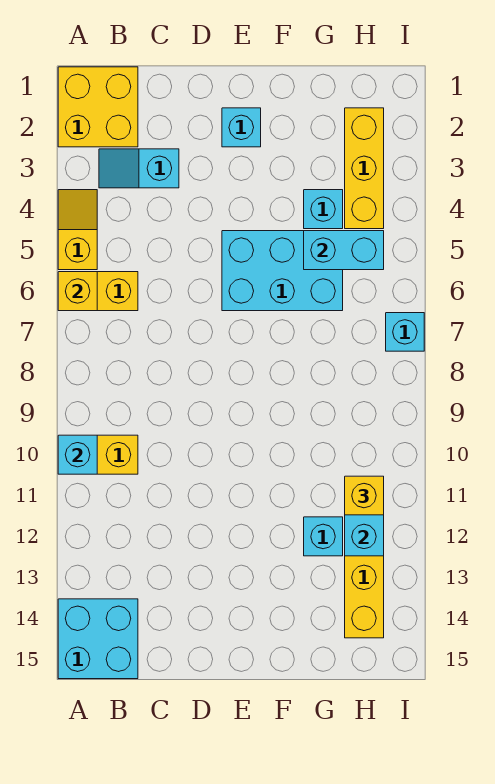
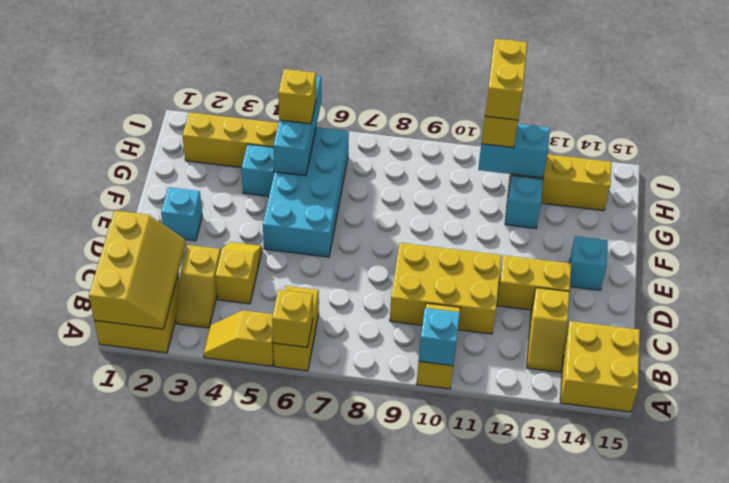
none -> yellow 2x3 slope [89,211,186,329]
cyan 2x2 brick [58,599,138,679] -> yellow 2x2 brick [560,321,640,412]
cyan 1x2 slope [99,149,179,188] -> yellow 1x2 slope [176,245,221,328]
none -> yellow 1x2 slope [527,288,570,372]
none -> yellow 1x2 slope [215,242,262,304]
none -> yellow 2x3 brick [390,243,502,334]
none -> yellow 1x2 brick [497,255,571,310]
cyan 2x3 brick [222,231,343,311] -> cyan 2x4 brick [263,127,349,257]
cyan 1x2 brick [304,231,384,270] -> cyan 1x3 brick [274,76,321,176]
none -> yellow 1x1 brick [278,69,316,124]
none -> yellow 1x2 brick [485,39,527,120]
cyan 1x1 brick [386,313,424,351] -> cyan 1x1 brick moved to [569,236,608,290]

